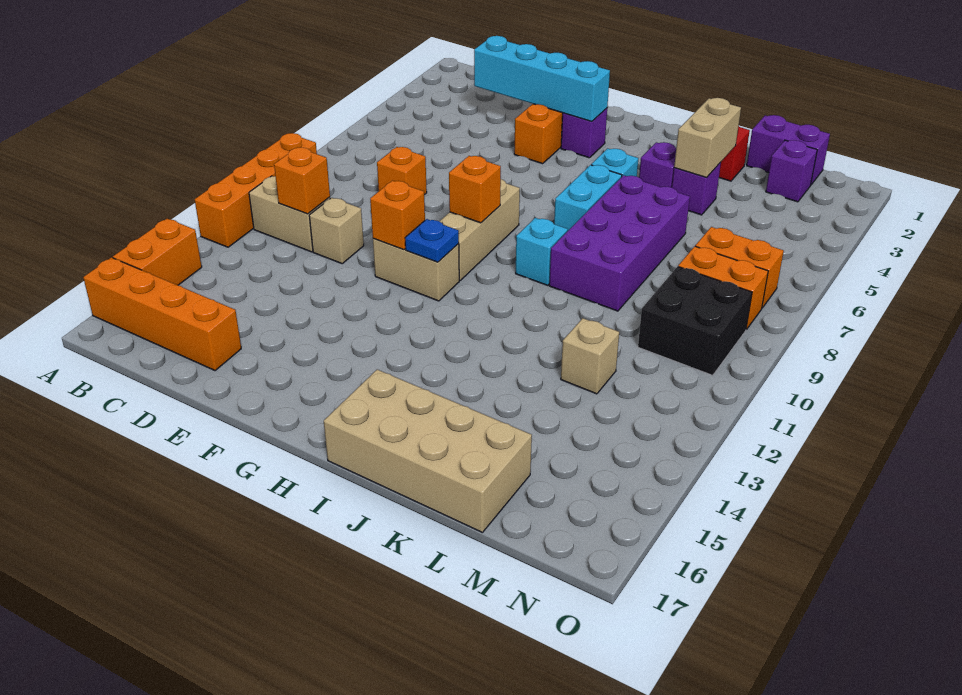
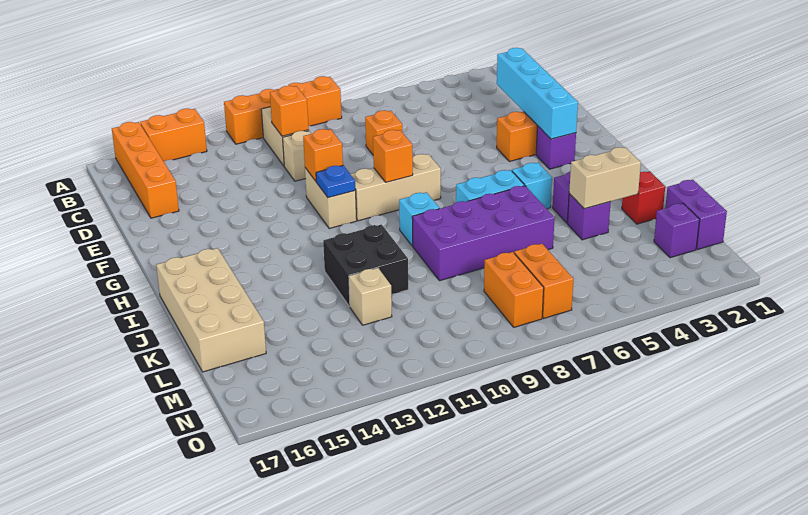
black 2x2 brick [638,267,752,375] -> black 2x2 brick moved to [323,225,408,307]

